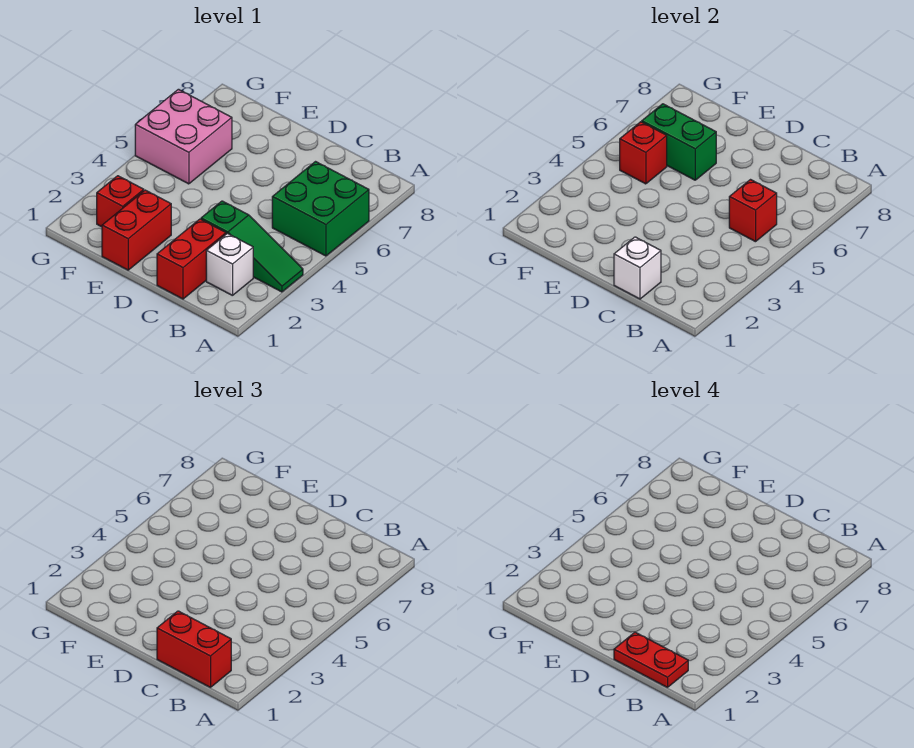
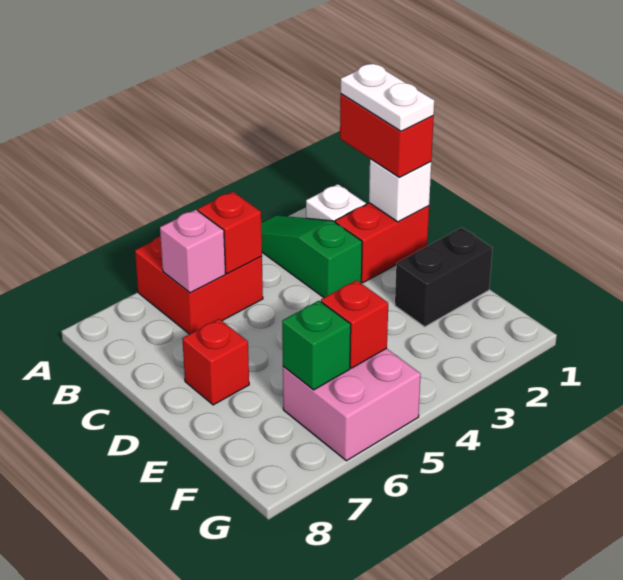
green 2x2 brick [272,162,369,256] -> red 2x2 brick [135,237,263,334]
red 1x2 plate [614,632,688,687] -> white 1x2 plate [341,63,434,131]
none -> pink 1x1 brick [160,210,226,293]
red 1x2 brick [102,190,171,270] -> black 1x2 brick [395,228,492,327]
green 1x2 brick [642,104,716,180] -> green 1x1 brick [282,301,351,390]
red 1x1 brick [97,176,144,227] -> red 1x1 brick moved to [182,319,249,405]

